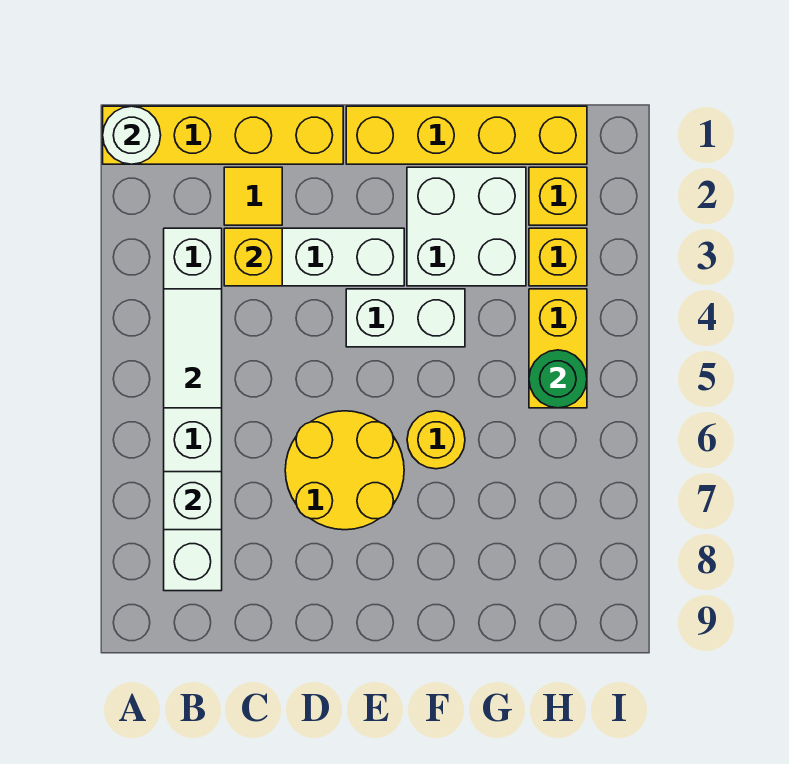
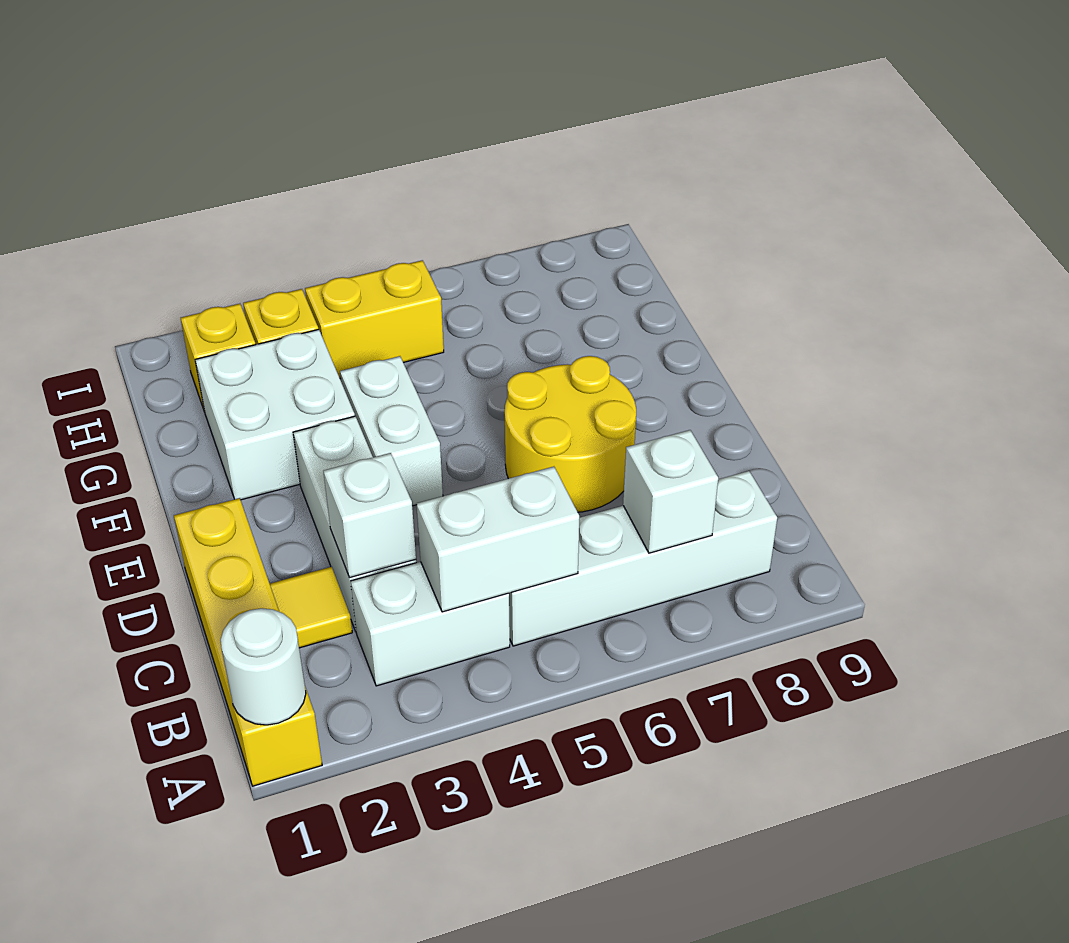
white 1x2 tile [164,289,222,408] -> white 1x2 brick [417,467,579,612]
yellow 1x1 brick [224,228,282,286] -> white 1x1 brick [323,453,416,578]
yellow 1x4 brick [346,106,587,164] -> none
yellow 1x1 round brick [407,411,465,469] -> none
green 1x1 round brick [529,350,587,408] -> none

